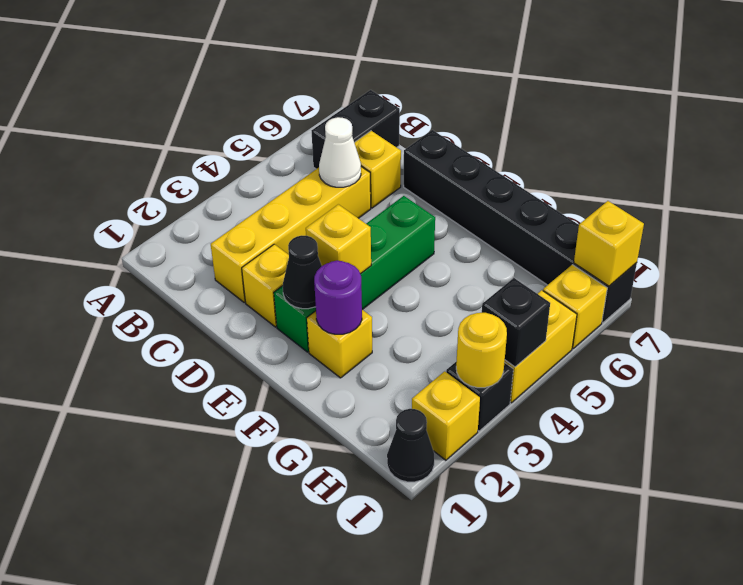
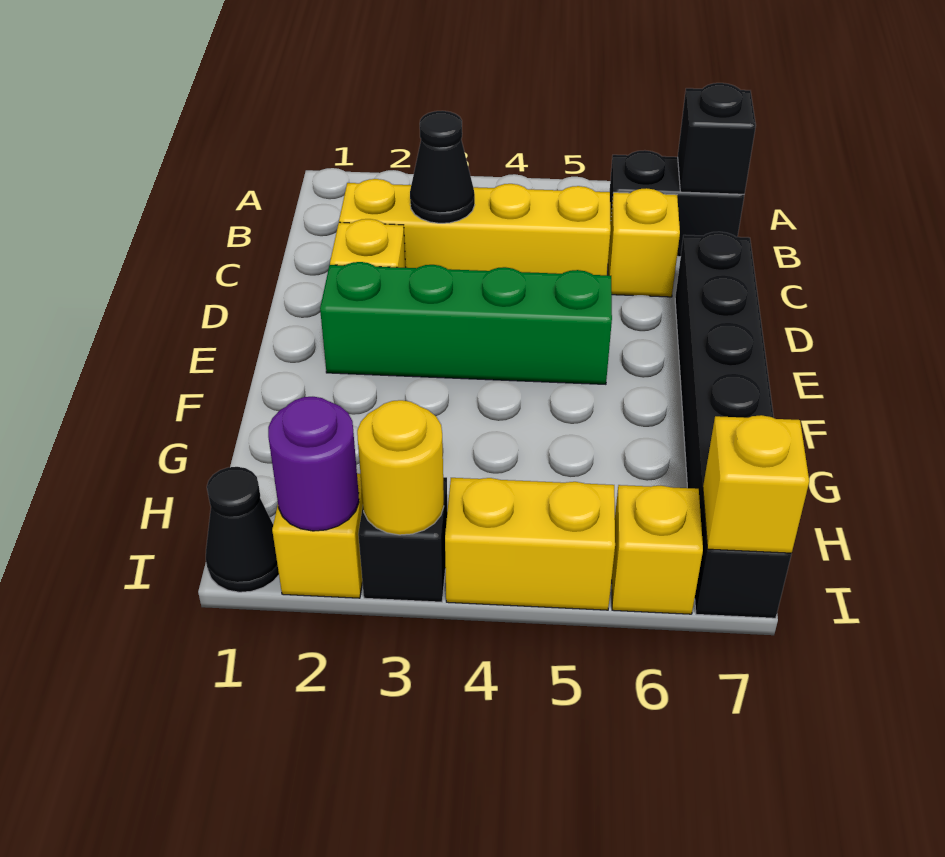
white 1x1 cone [319,117,361,187] -> none
black 1x1 cone [283,236,322,309] -> black 1x1 cone moved to [410,111,475,223]
yellow 1x1 brick [306,204,371,274] -> none
yellow 1x1 brick [307,310,372,378] -> none
purple 1x1 round brick [314,261,362,334] -> purple 1x1 round brick moved to [268,397,359,531]
black 1x1 brick [482,278,550,367] -> black 1x1 brick moved to [678,83,756,194]

